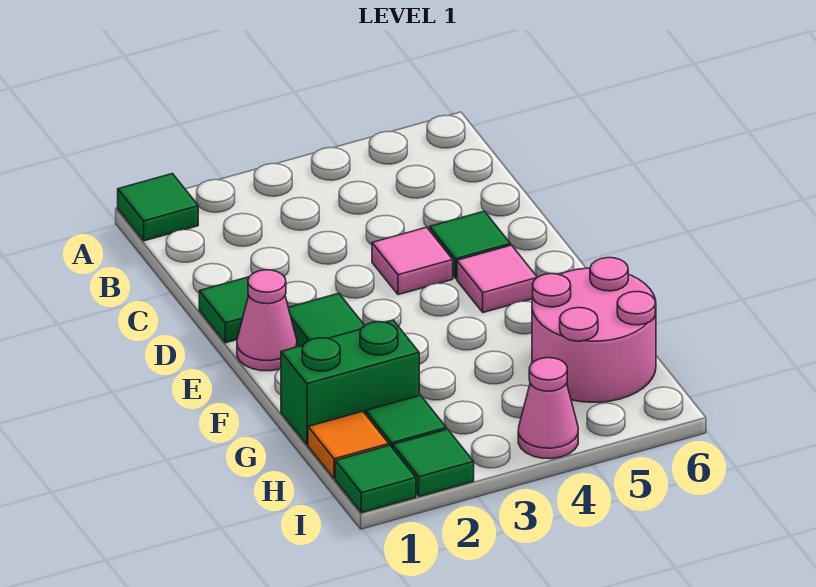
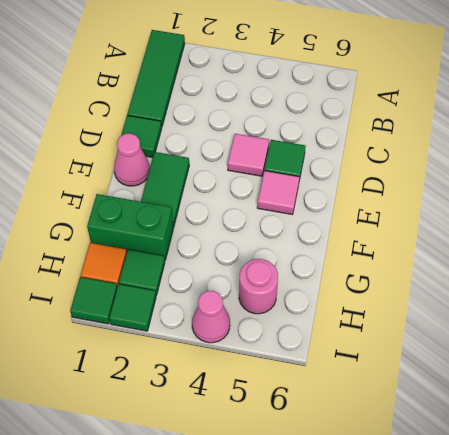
green 1x1 tile [118,174,198,241] -> green 1x3 tile [127,30,185,127]
pink 2x2 round brick [532,258,656,402] -> pink 1x1 round brick [239,259,278,314]

